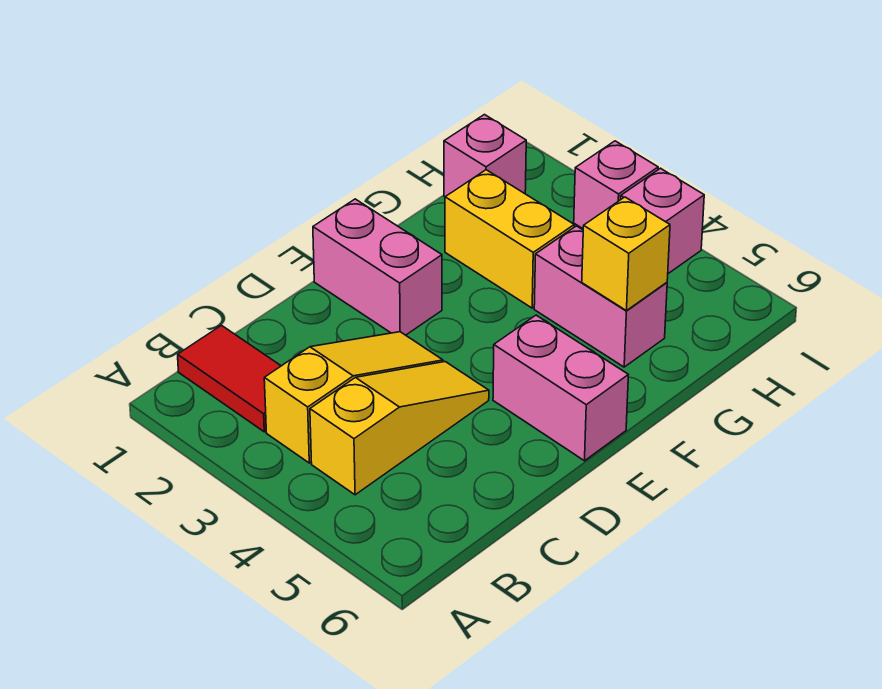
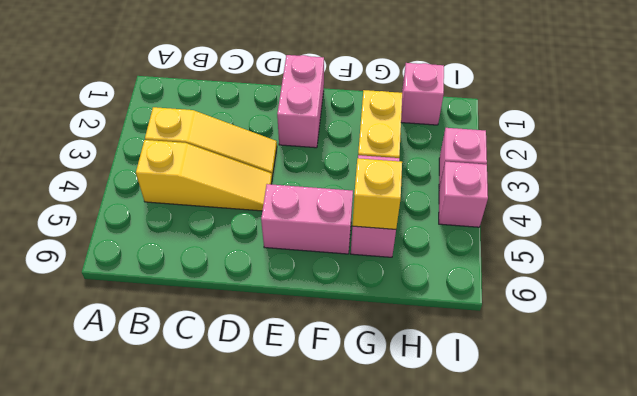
red 1x2 tile [178,325,281,432] -> none
pink 1x2 brick [493,315,628,461] -> pink 1x2 brick turned to [261,184,353,254]

